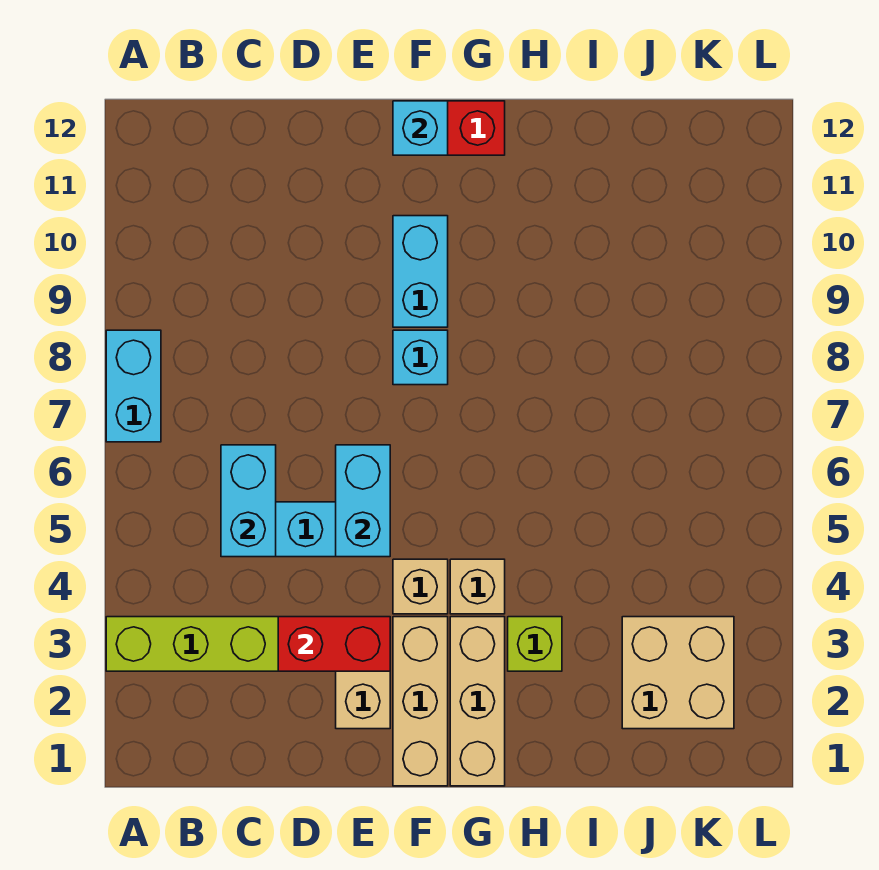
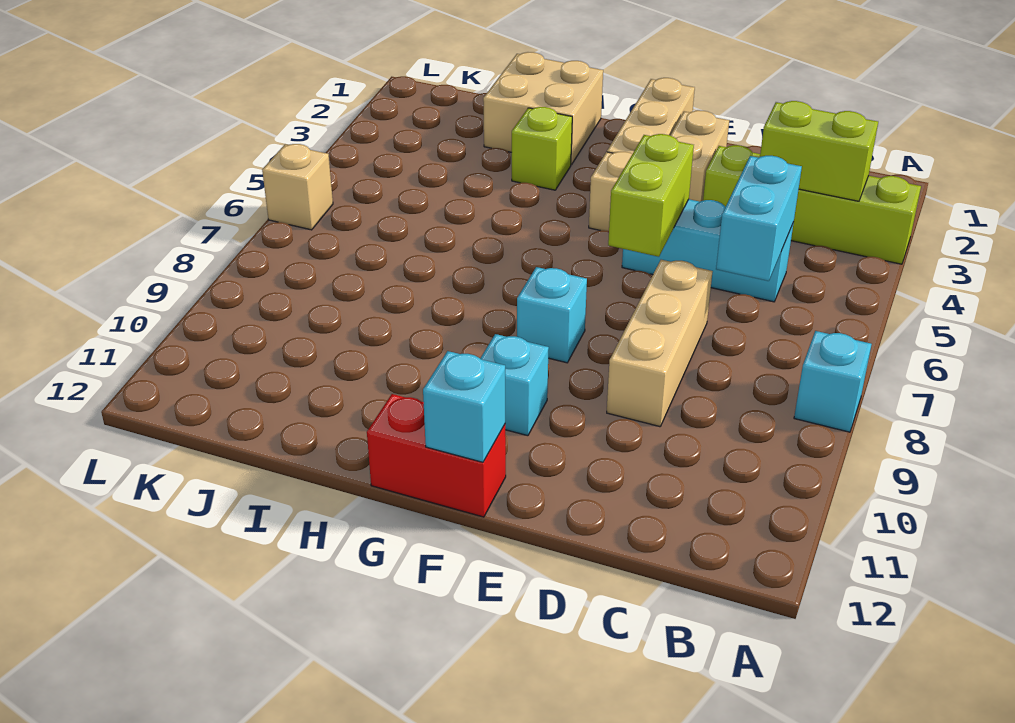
cyan 1x2 brick [106,330,161,442] -> cyan 1x1 brick [794,331,872,432]
none -> lime 1x2 brick [760,101,878,201]
red 1x2 brick [278,617,390,671] -> none
cyan 1x2 brick [336,445,390,557] -> lime 1x2 brick [608,134,694,257]
cyan 1x2 brick [393,216,448,327] -> cyan 1x1 brick [480,334,549,436]
tan 1x3 brick [450,617,505,786] -> tan 1x3 brick moved to [607,260,713,427]
tan 1x1 brick [450,559,505,614] -> tan 1x1 brick moved to [262,144,333,230]
tan 2x2 brick [622,617,734,729] -> tan 2x2 brick moved to [483,52,603,165]

